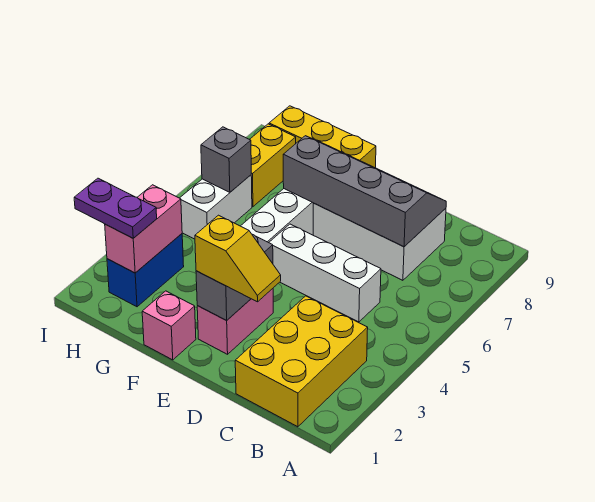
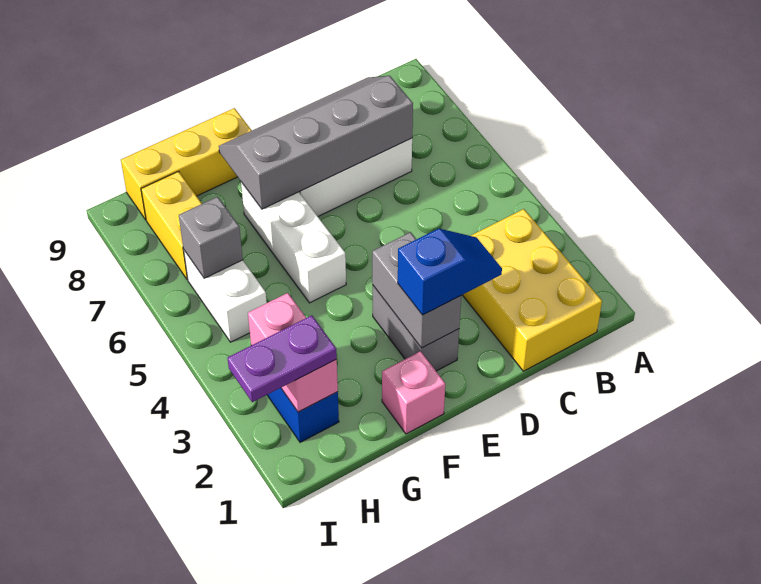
white 1x3 brick [269,224,381,322] -> none
yellow 1x2 slope [195,215,281,302] -> blue 1x2 slope [398,229,502,315]
pink 1x2 brick [197,289,273,354] -> grey 1x2 brick [373,286,459,371]

